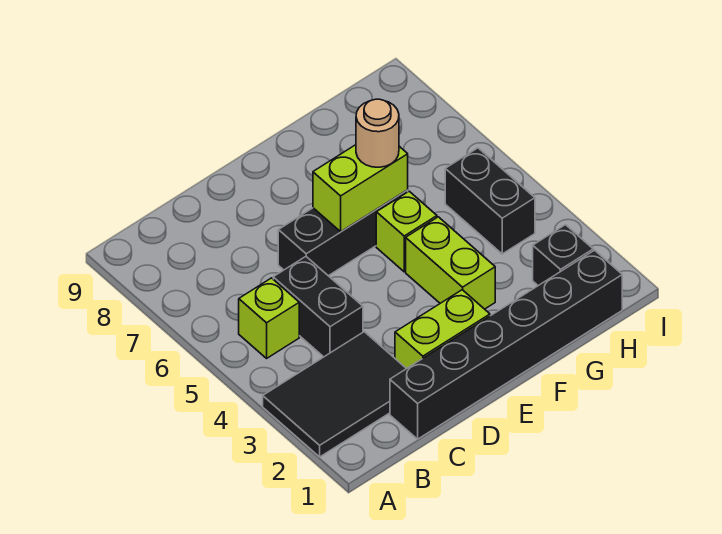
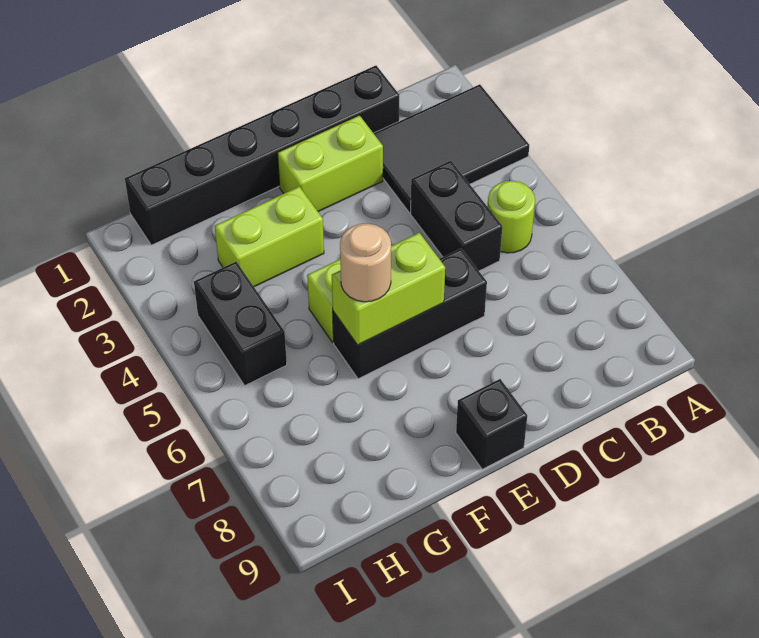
lime 1x1 brick [239,278,299,358] -> lime 1x1 round brick [487,181,535,253]
lime 1x2 brick [406,217,495,309] -> lime 1x2 brick turned to [215,187,324,287]
black 1x1 brick [533,225,593,286] -> black 1x1 brick moved to [456,379,527,469]

